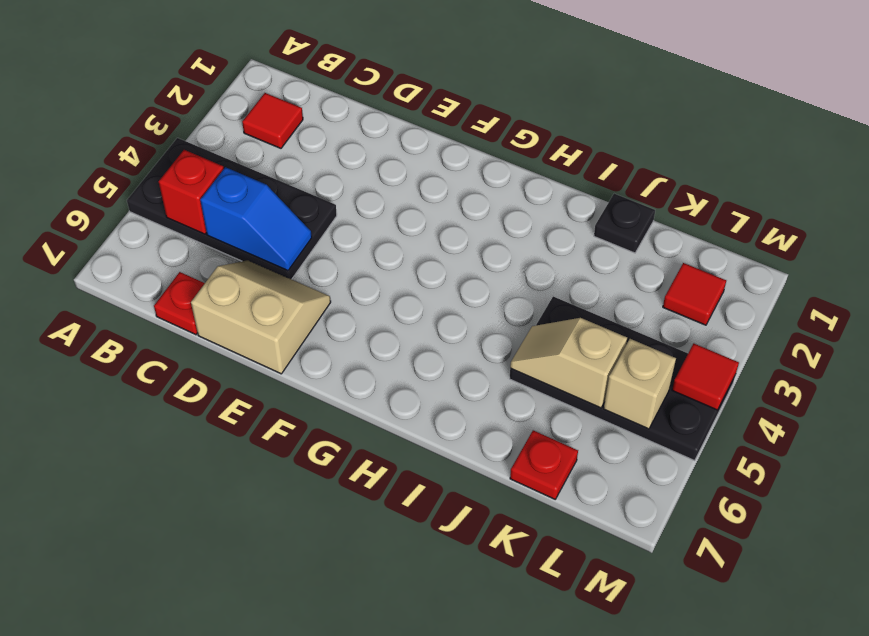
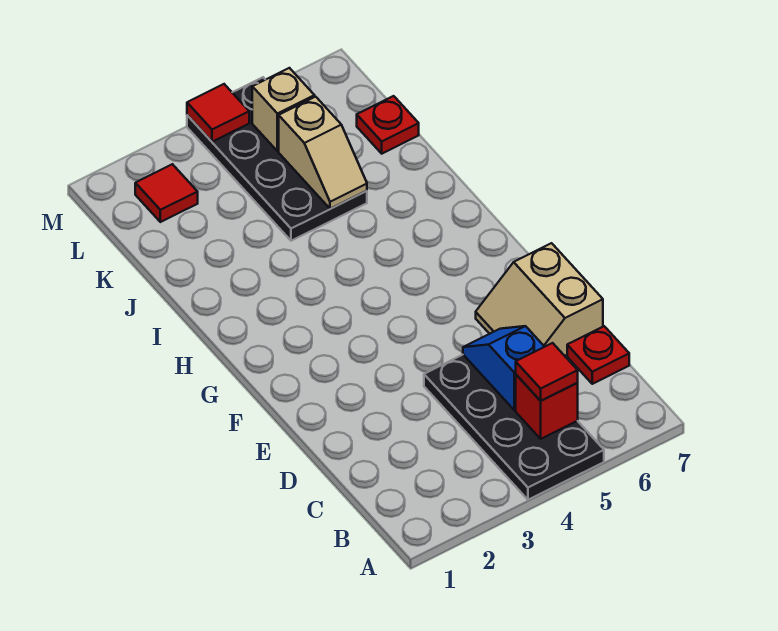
red 1x1 tile [242,93,303,148] -> red 1x1 tile moved to [516,343,578,401]
black 1x1 plate [594,194,655,253] -> none

